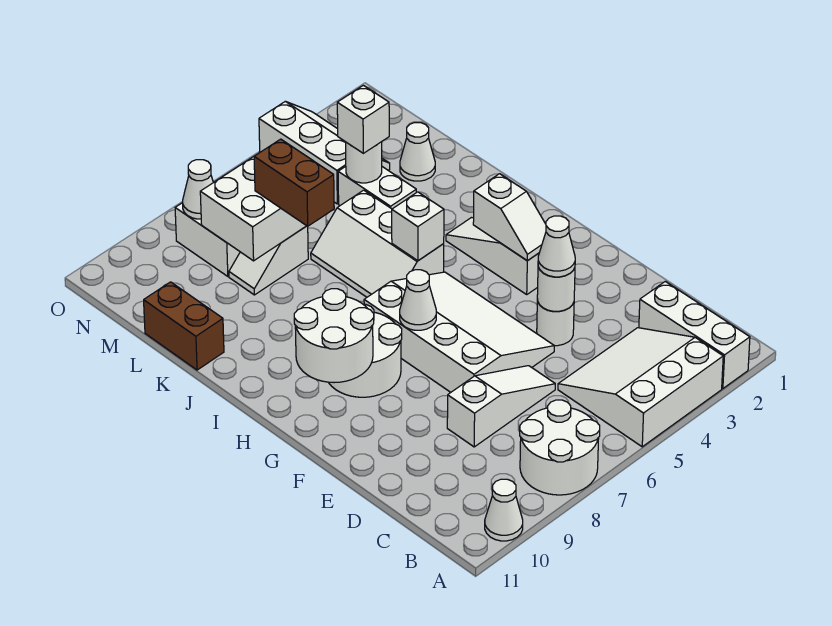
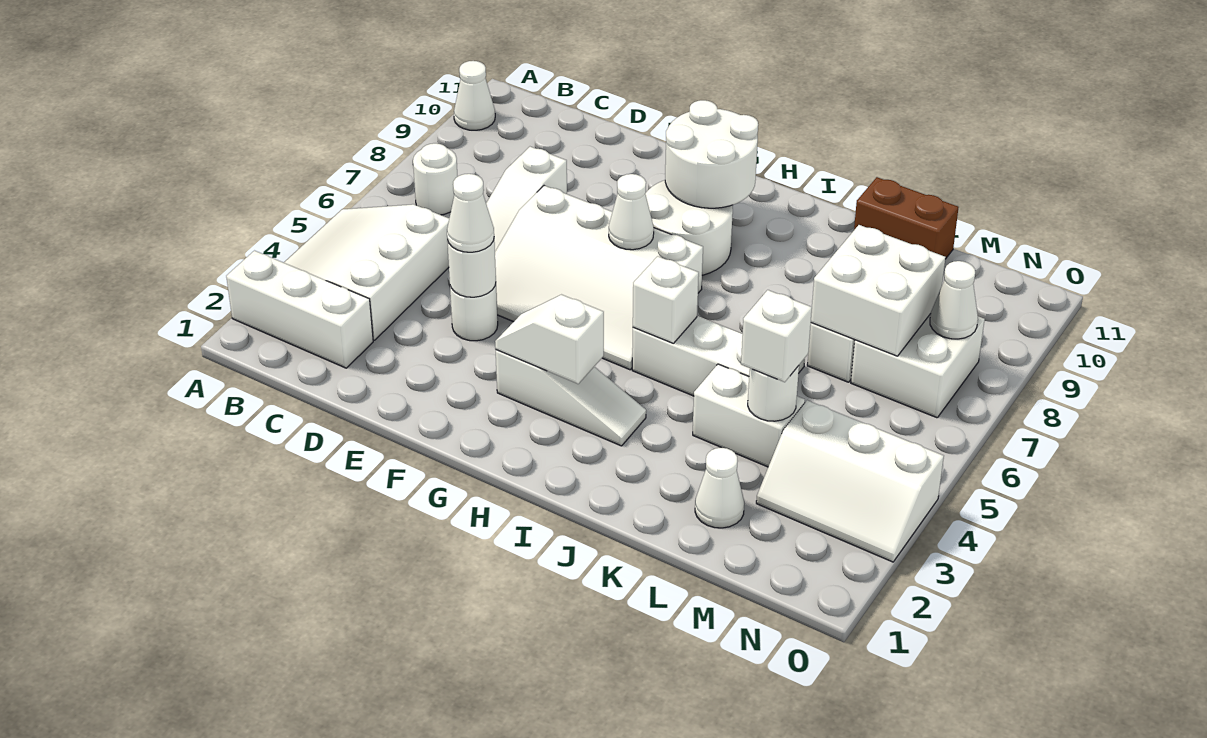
white 3x3 slope [558,328,723,447] -> white 3x3 slope turned to [284,204,449,340]
white 2x2 round brick [520,400,600,495] -> white 1x1 round brick [413,143,458,215]
brown 1x2 brick [254,139,334,226] -> none

